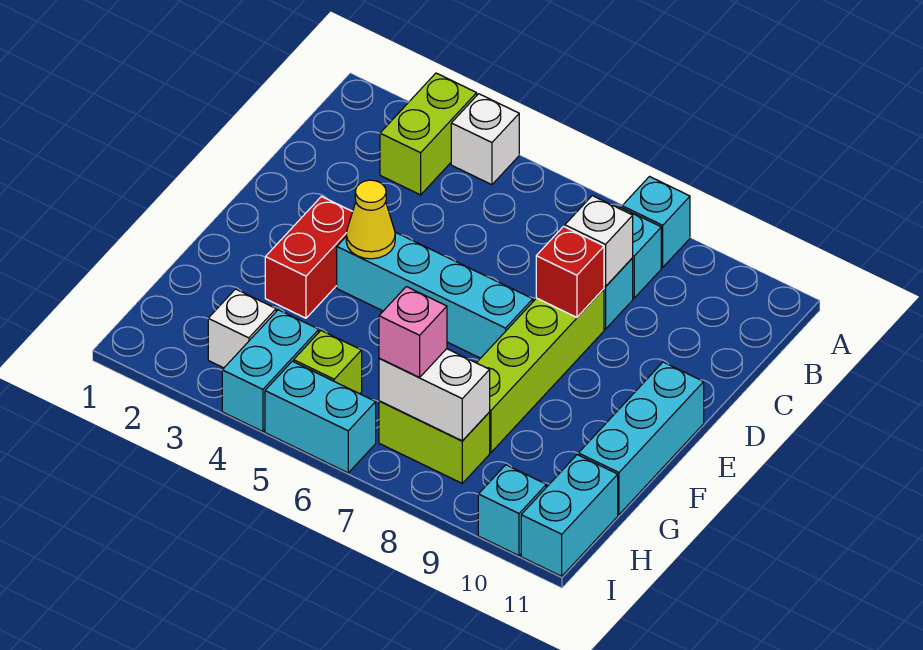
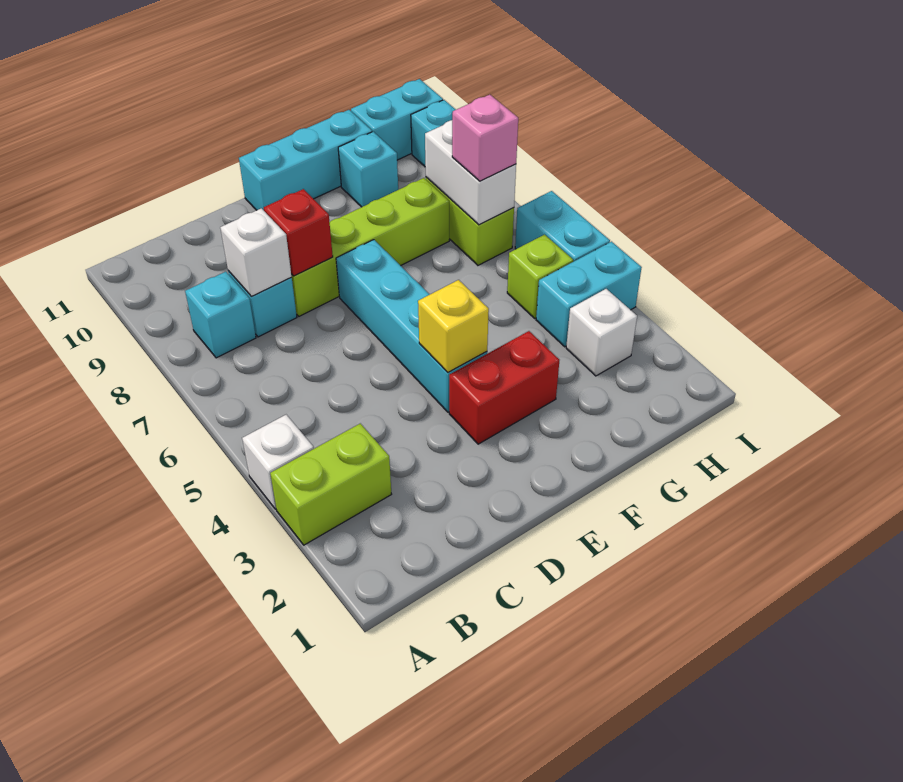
cyan 1x1 brick [622,177,690,267] -> cyan 1x1 brick moved to [338,132,398,207]
yellow 1x1 cone [346,180,395,259] -> yellow 1x1 brick [418,280,489,372]

